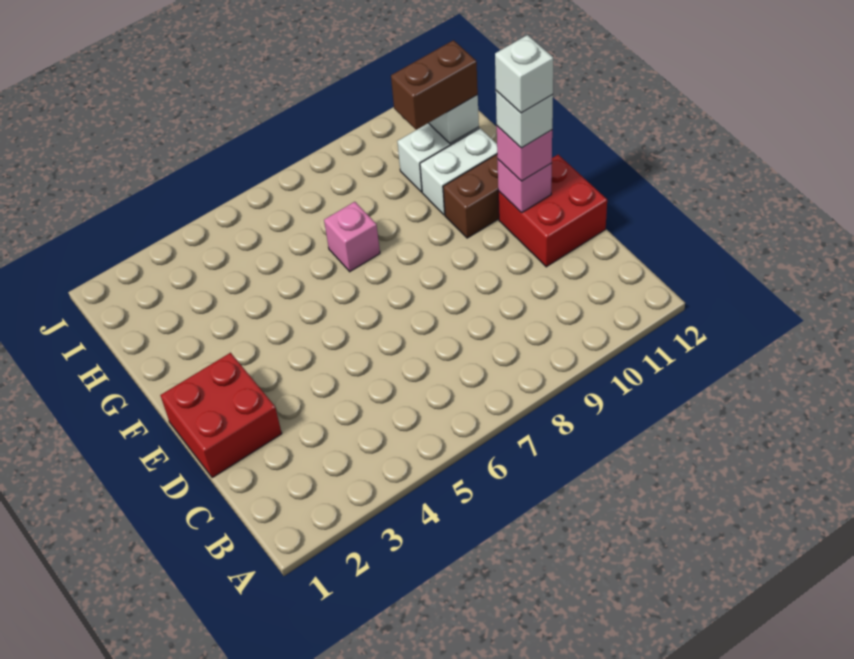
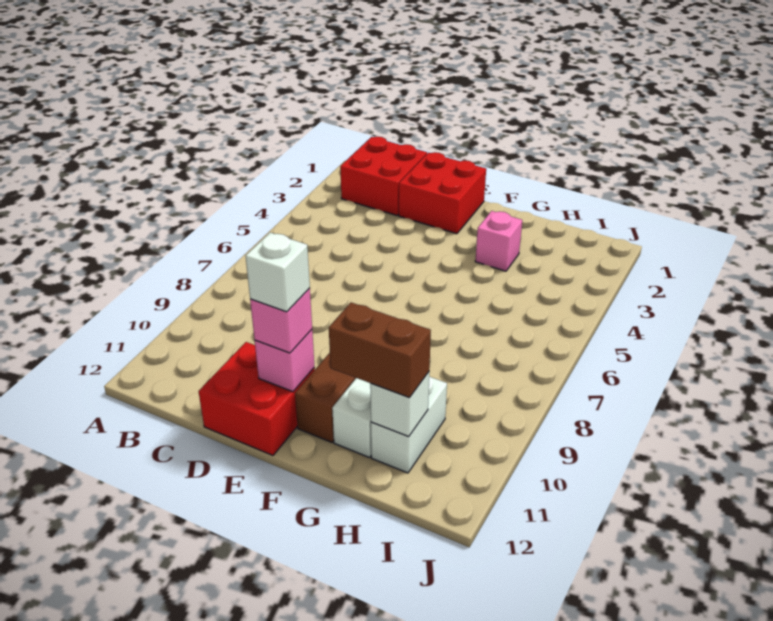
none -> red 2x2 brick [340,137,427,215]
white 1x1 brick [495,35,553,113] -> none
pink 1x1 brick [324,202,380,272] -> pink 1x1 brick moved to [475,211,522,271]
brown 1x2 brick [391,40,478,130] -> brown 1x2 brick turned to [329,303,431,398]

